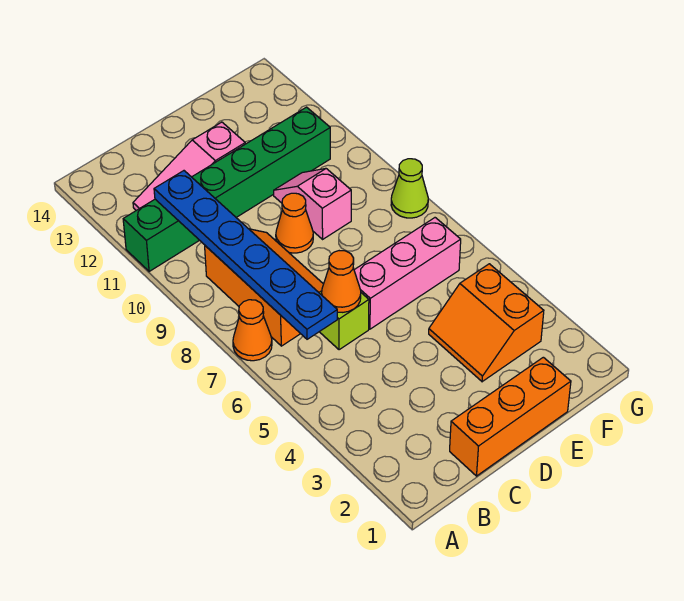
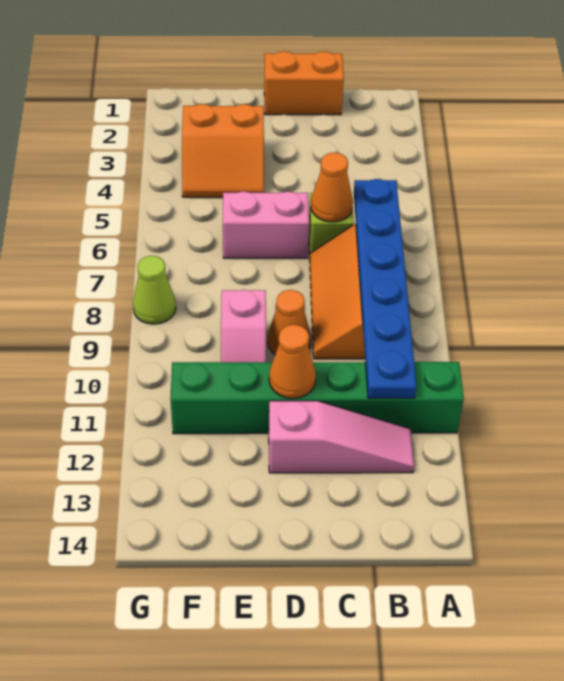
orange 1x1 cone [233,300,272,361] -> orange 1x1 cone moved to [269,325,316,398]
orange 1x3 brick [450,357,571,476] -> orange 1x2 brick [264,51,344,115]
pink 1x3 brick [354,218,461,329] -> pink 1x2 brick [223,191,309,258]
orange 2x2 slope [429,264,544,382] -> orange 2x2 slope turned to [182,104,264,198]

